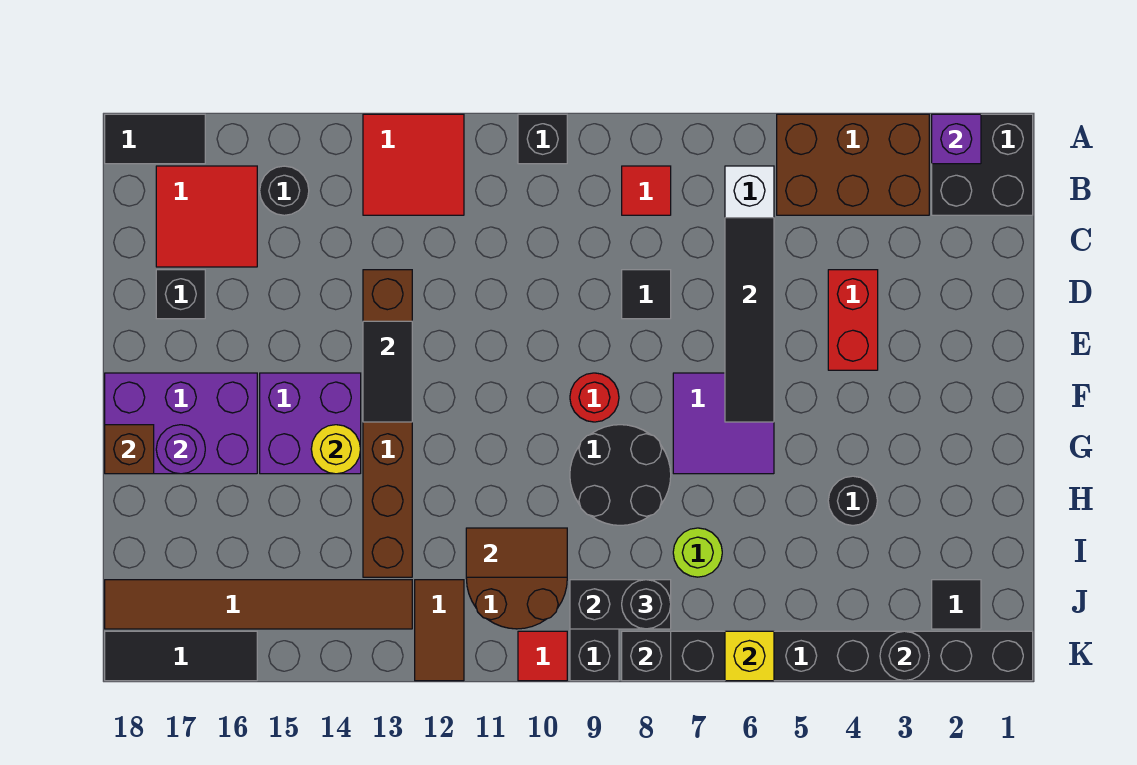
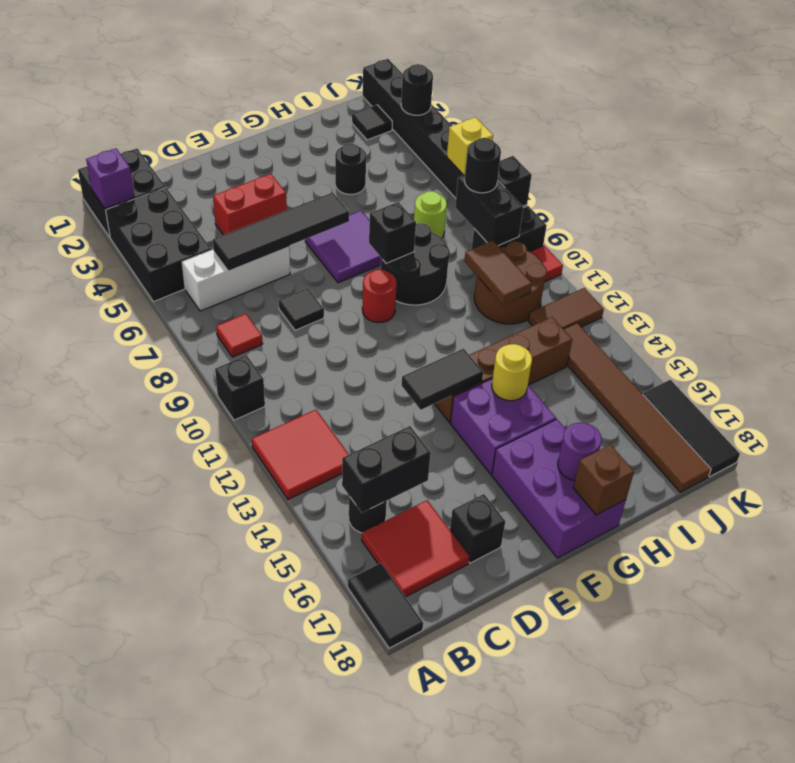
brown 2x3 brick [777,114,929,215] -> black 2x3 brick [106,187,211,302]
none -> black 1x2 brick [342,426,431,513]
brown 1x6 brick [363,270,412,577] -> brown 1x4 brick [435,317,572,422]
none -> black 1x1 brick [369,202,416,263]

